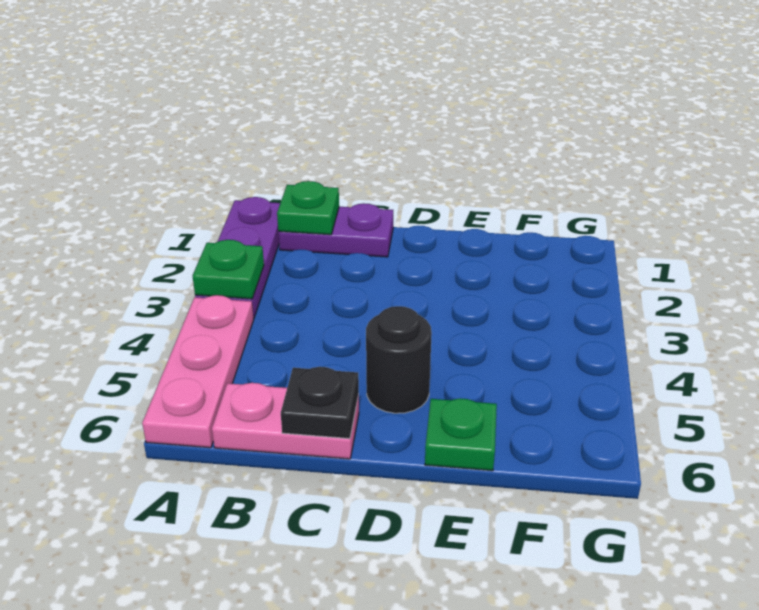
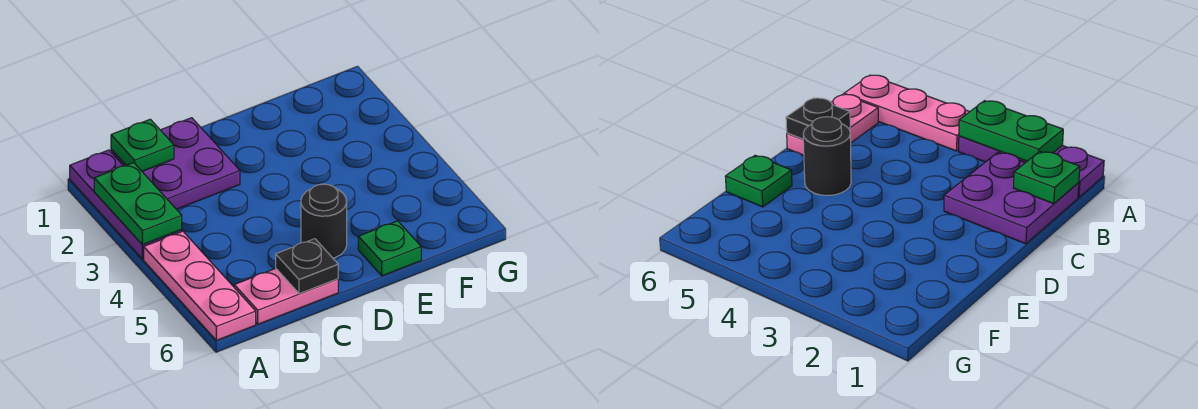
green 1x1 plate [193,240,264,299] -> green 1x2 plate [94,163,182,245]
purple 1x2 plate [278,203,393,257] -> purple 2x2 plate [111,118,240,209]

